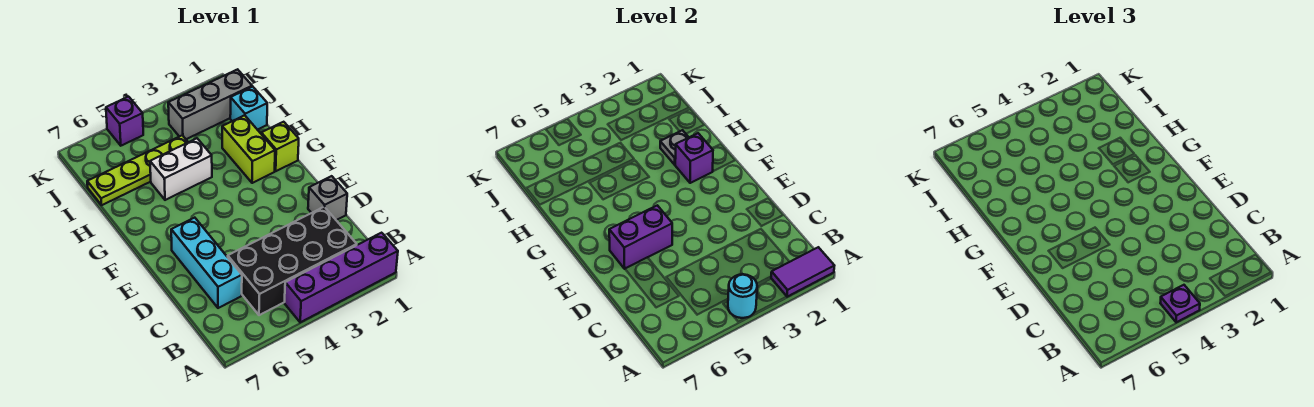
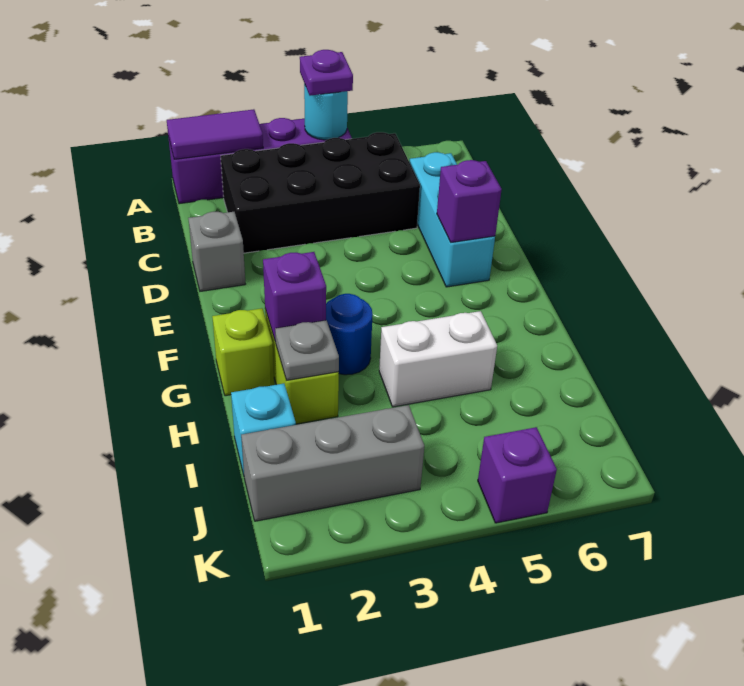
purple 1x2 brick [609,205,672,269] -> purple 1x1 brick [437,160,502,242]
none -> blue 1x1 round brick [326,294,373,375]
lime 1x4 plate [87,135,188,205] -> none

